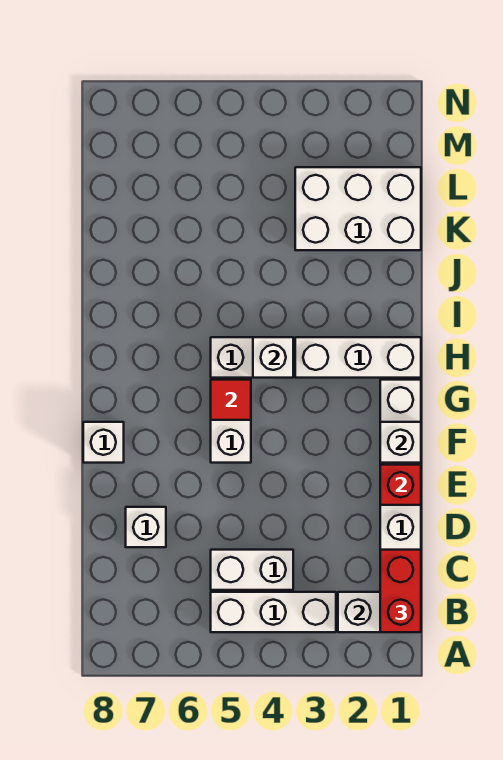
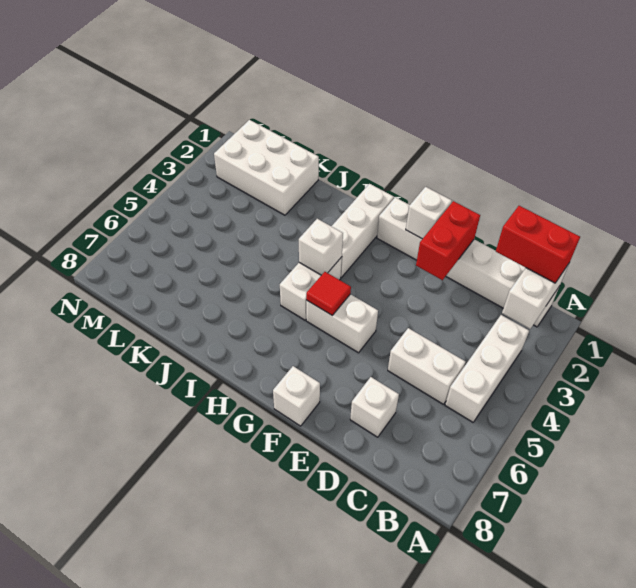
white 1x2 brick [211,550,293,590] -> white 1x2 brick turned to [388,328,465,404]
red 1x1 brick [380,465,421,505] -> red 1x2 brick [416,201,480,280]
white 2x3 brick [295,167,421,250] -> white 2x3 brick turned to [214,120,319,215]

